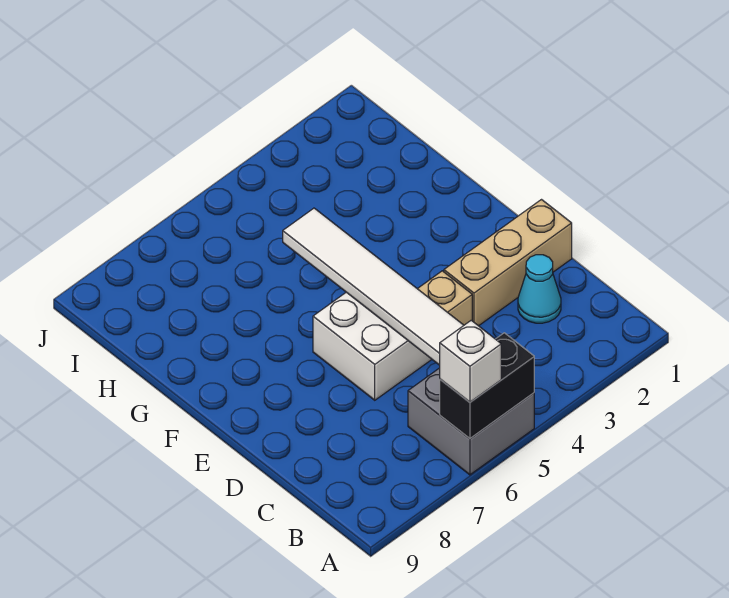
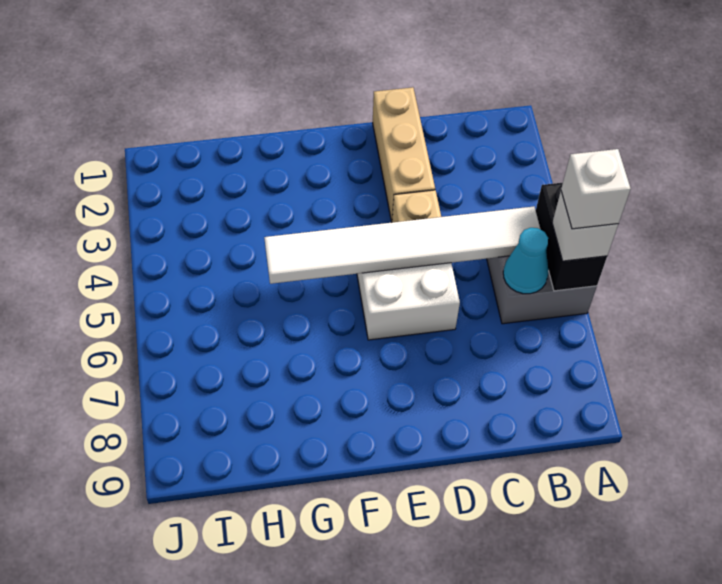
none -> white 1x1 brick [561,149,631,229]
cyan 1x1 cone [518,255,561,323] -> cyan 1x1 cone moved to [503,228,549,294]

